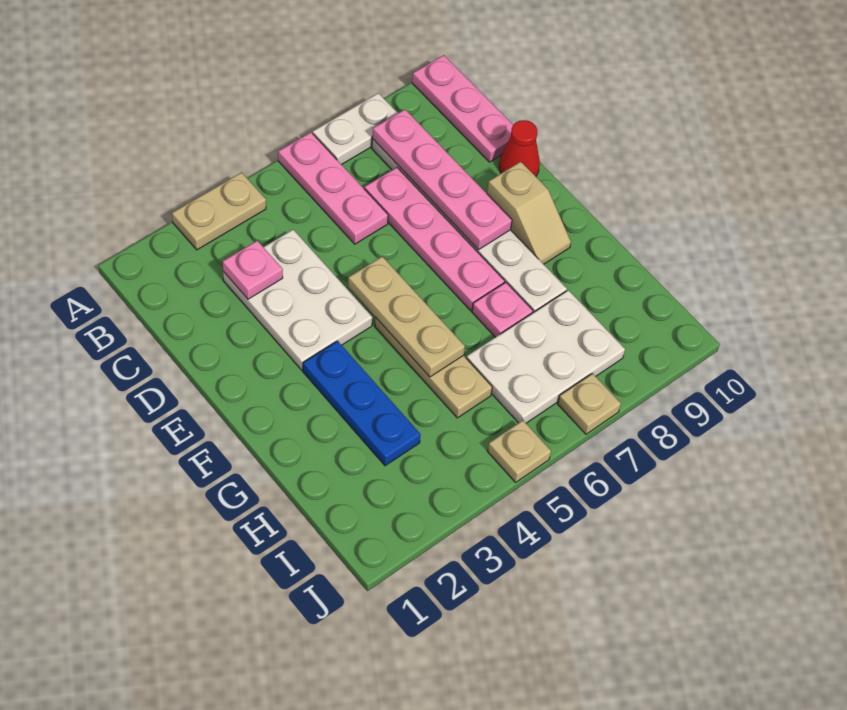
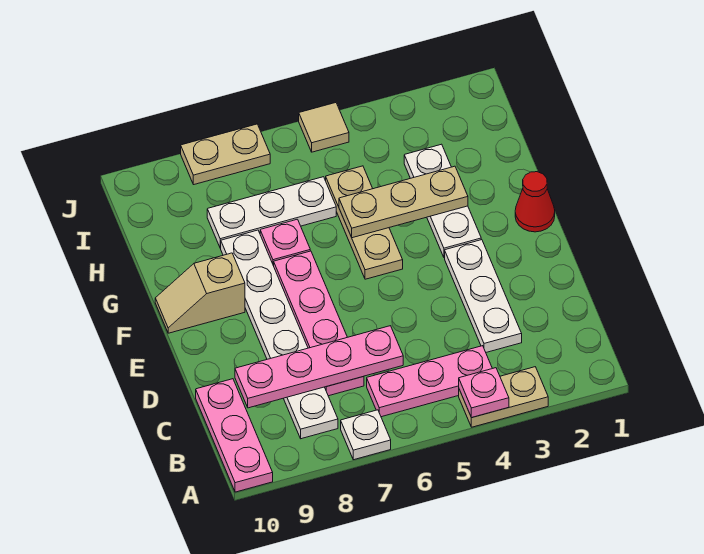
pink 1x3 plate [278,132,388,244] -> pink 1x3 plate turned to [367,346,492,417]
white 1x2 plate [313,93,398,165] -> white 1x1 plate [341,410,391,460]
pink 1x4 plate [372,109,512,250] -> pink 1x4 plate turned to [235,326,403,408]
white 2x3 plate [223,230,372,370] -> white 1x3 plate [445,240,522,352]
pink 1x1 plate [223,241,283,299] -> pink 1x1 plate moved to [459,368,509,418]
red 1x1 cone [499,120,540,176] -> red 1x1 cone moved to [515,172,555,232]
tan 1x3 plate [348,256,465,377] -> tan 1x3 plate turned to [339,166,468,238]
tan 1x2 slope [487,162,571,264] -> tan 1x2 slope turned to [155,253,245,333]
blue 1x3 plate [303,341,421,466] -> white 1x3 plate [404,144,481,258]
white 2x3 plate [466,290,625,423] -> white 1x3 plate [207,177,336,248]
tan 1x1 plate [488,420,551,482] -> tan 1x1 tile [299,103,349,152]
tan 1x1 plate [558,374,621,434] -> tan 1x2 plate [181,124,270,185]

